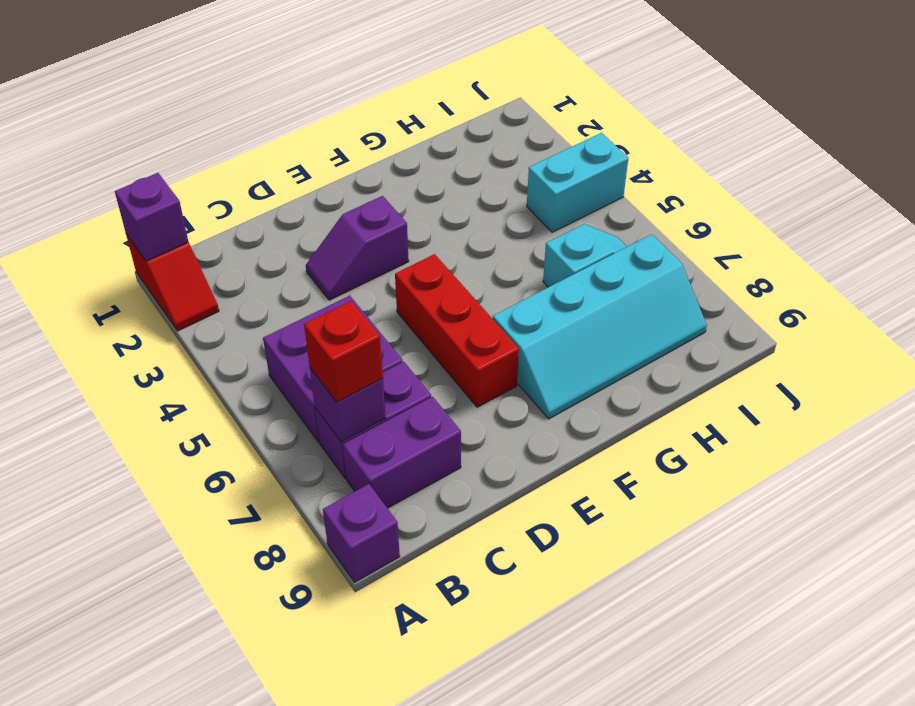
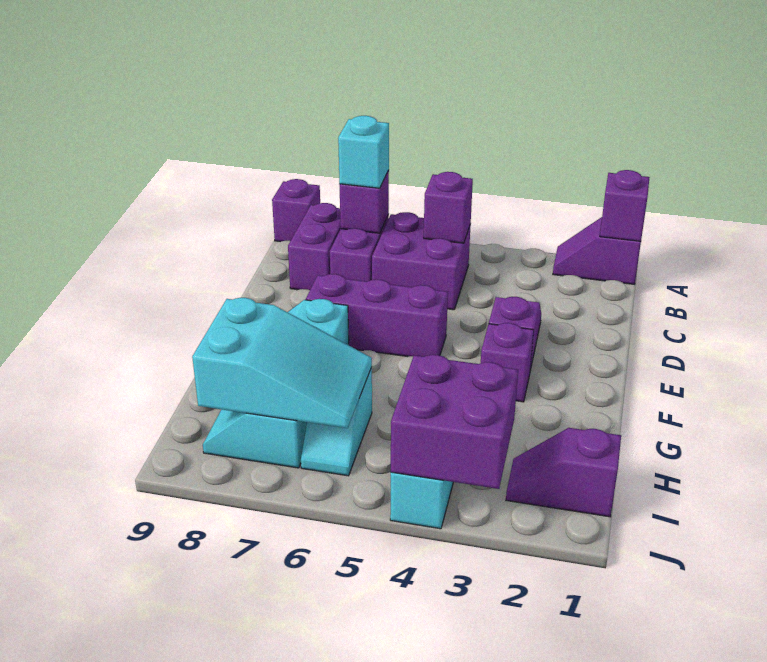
red 1x2 slope [126,234,219,331] -> purple 1x2 slope [553,217,641,284]
none -> purple 1x1 brick [424,172,473,243]
red 1x1 brick [304,301,383,402] -> cyan 1x1 brick [338,116,389,188]
red 1x3 brick [395,254,519,407] -> purple 1x3 brick [306,274,448,357]
none -> purple 1x1 brick [481,323,534,402]
none -> cyan 2x3 slope [192,298,372,428]
none -> purple 1x2 slope [506,428,621,517]
none -> purple 2x2 brick [391,355,518,489]

